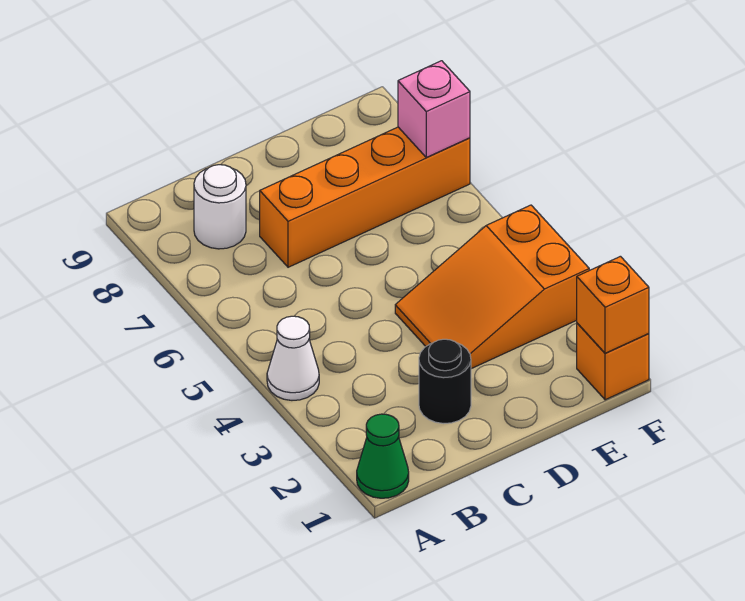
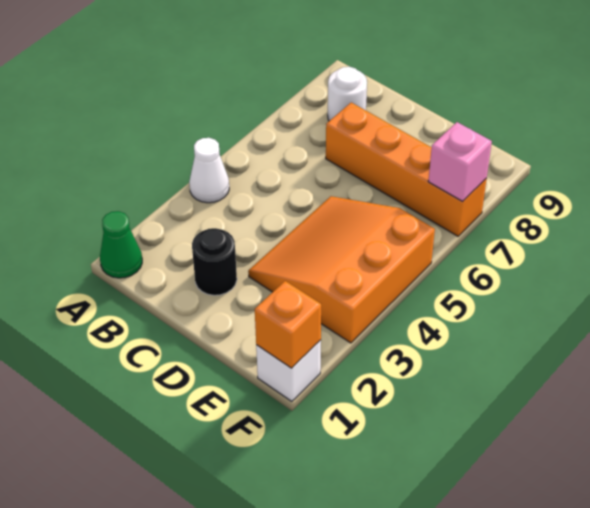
orange 2x3 slope [395,205,589,369] -> orange 3x3 slope [248,196,435,343]
orange 1x1 brick [577,323,649,400] -> white 1x1 brick [256,340,321,401]

